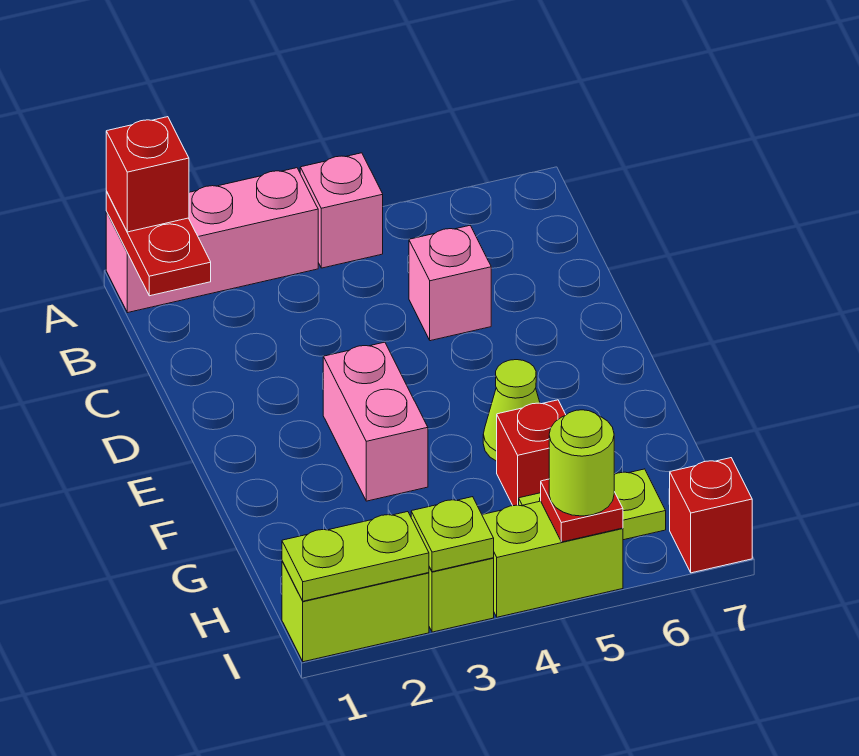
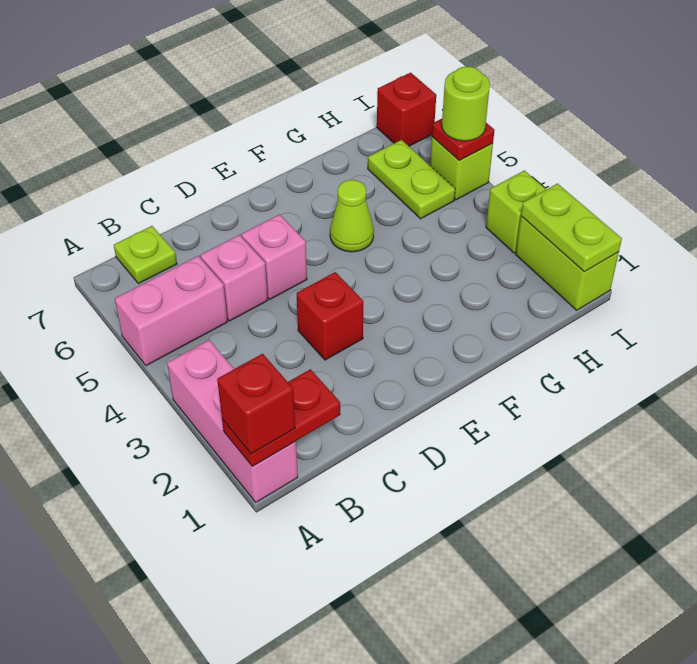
pink 1x1 brick [300,153,383,268] -> pink 1x1 brick moved to [241,214,307,299]
pink 1x2 brick [323,342,428,501] -> pink 1x2 brick moved to [115,256,228,366]
red 1x1 brick [497,400,566,506] -> red 1x1 brick moved to [297,272,363,360]
lime 1x1 plate [411,497,494,572] -> lime 1x1 plate moved to [114,226,177,284]
lime 1x2 brick [482,501,623,617] -> lime 1x1 brick [430,137,493,200]

